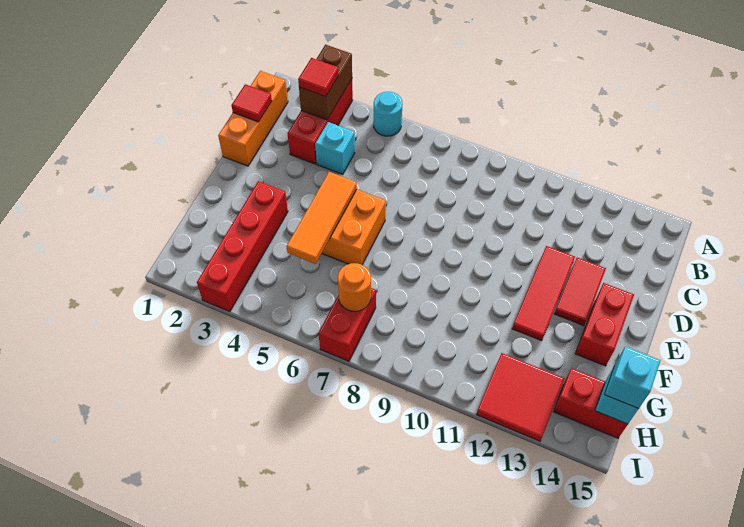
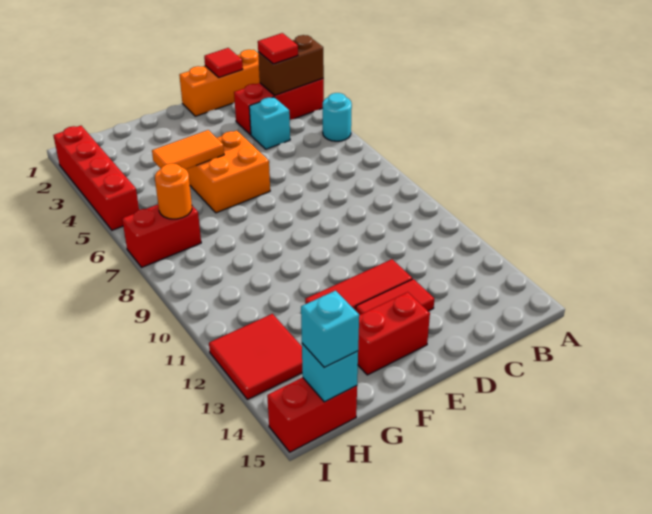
orange 1x3 tile [287,172,357,264] -> orange 1x2 tile [152,130,224,169]
red 1x4 brick [197,181,288,312] -> red 1x4 brick turned to [53,126,139,230]
red 1x2 brick [553,368,628,438] -> red 1x2 brick turned to [267,377,357,452]

